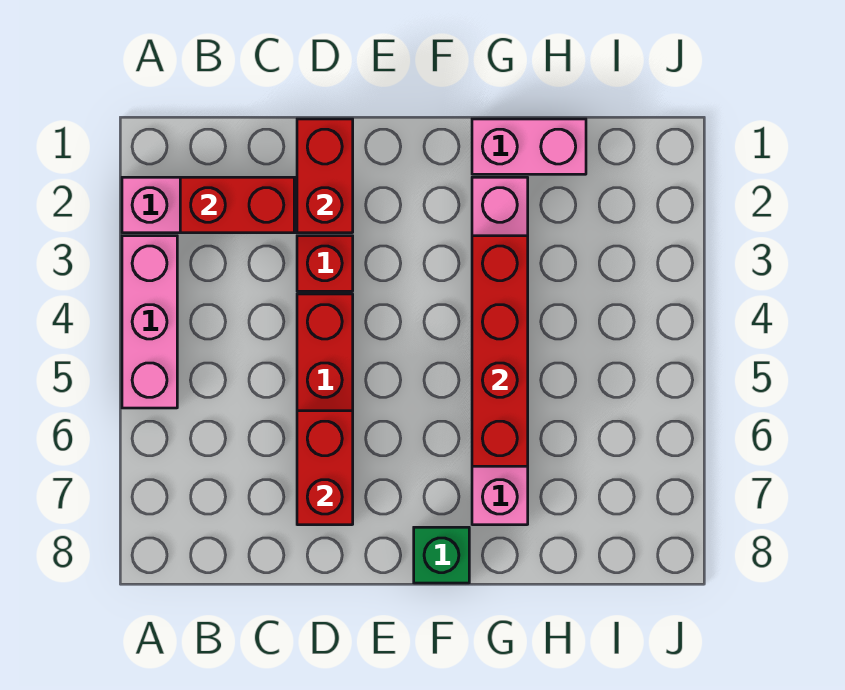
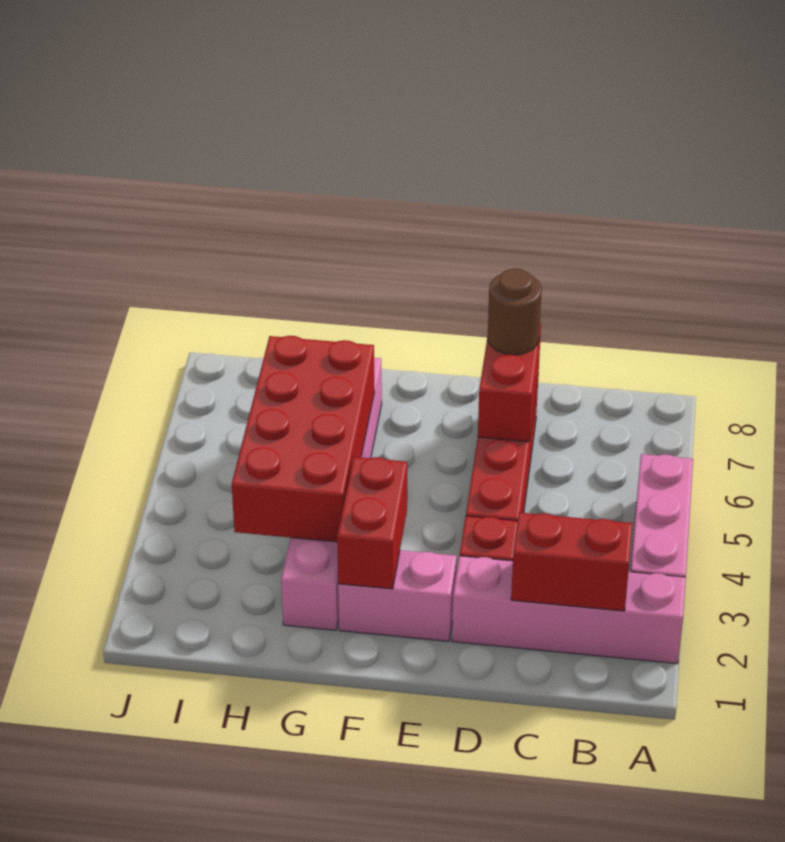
red 1x2 brick [297,119,353,233] -> red 1x2 brick moved to [337,457,407,589]
none -> brown 1x1 round brick [488,269,542,355]
green 1x1 brick [414,527,469,583] -> none
pink 1x2 brick [472,119,586,174] -> pink 1x2 brick moved to [338,550,457,641]
red 1x4 brick [472,236,528,466] -> red 2x4 brick [232,336,374,542]

